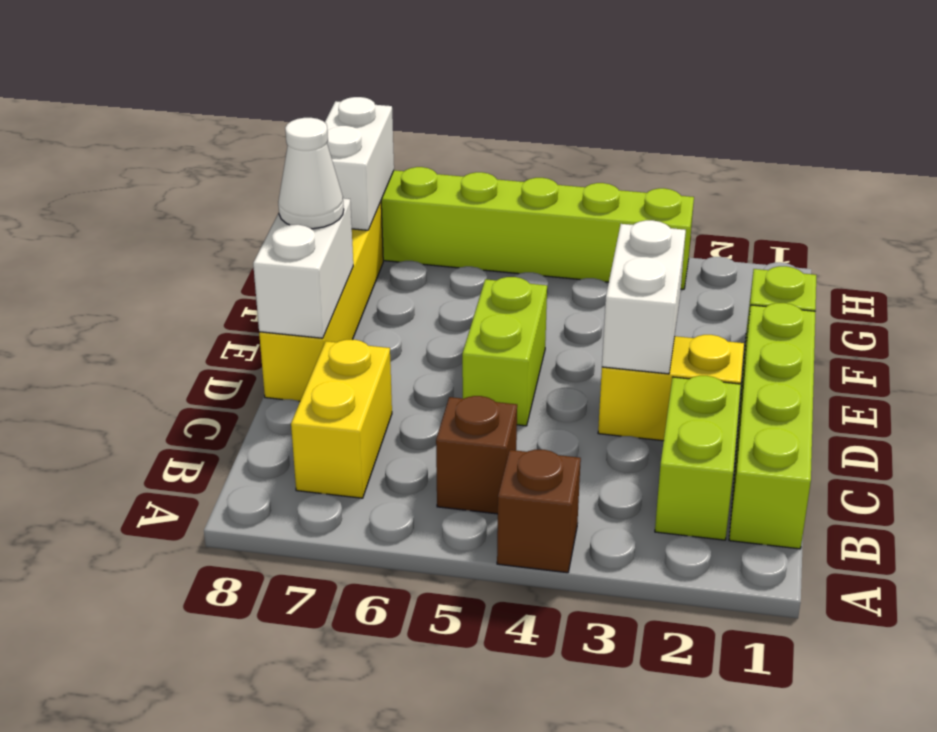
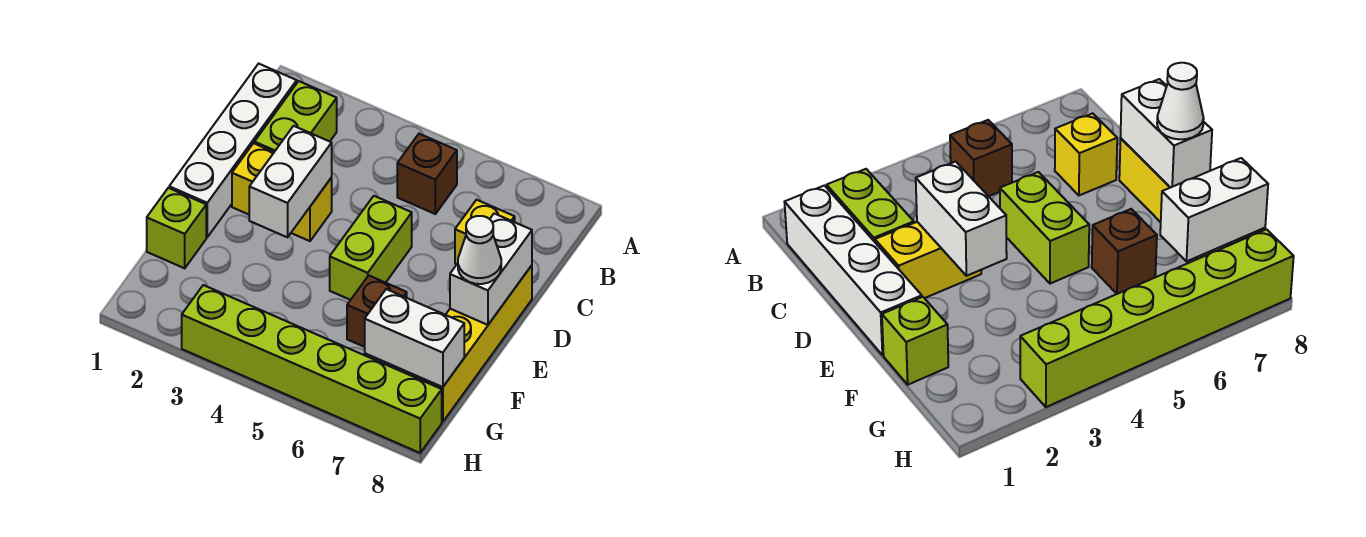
brown 1x1 brick [497,450,581,573] -> brown 1x1 brick moved to [347,276,407,347]
lime 1x4 brick [729,303,815,549] -> white 1x4 brick [169,64,297,237]
yellow 1x2 brick [291,340,392,498] -> yellow 1x1 brick [455,200,515,264]
white 1x2 brick [325,97,394,230] -> white 1x2 brick turned to [365,289,464,387]

